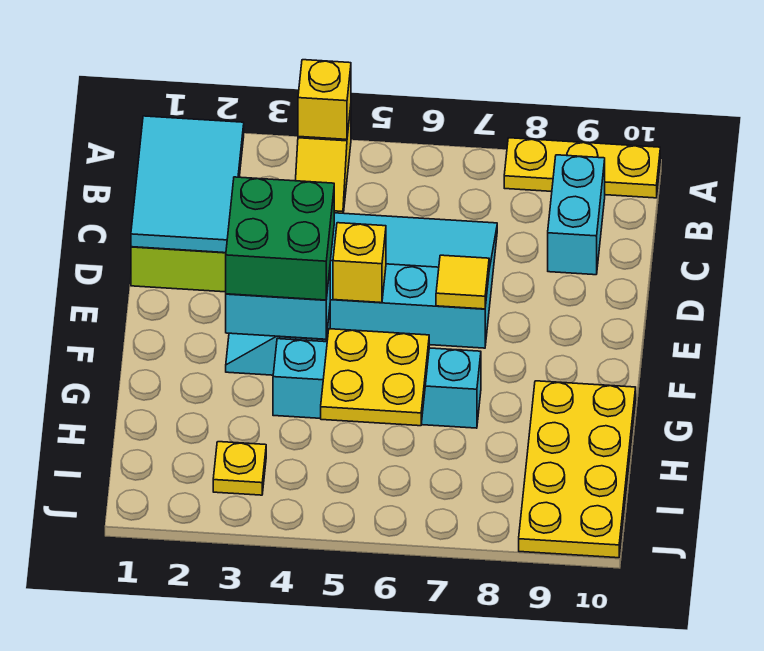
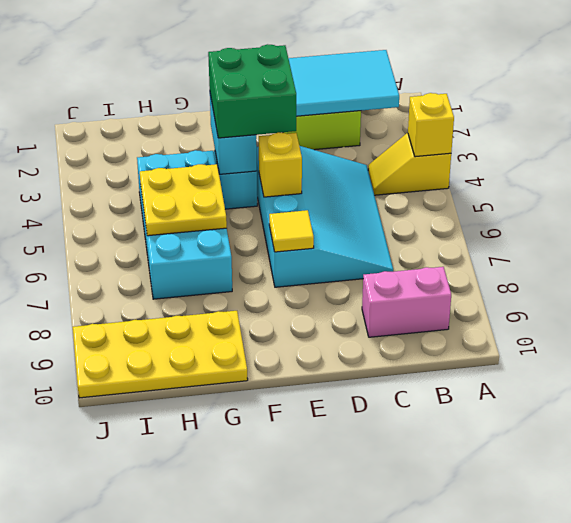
yellow 1x3 plate [504,138,660,198] -> none
cyan 1x2 brick [548,155,605,275] -> pink 1x2 brick [362,267,451,337]
cyan 1x4 brick [273,339,481,428] -> cyan 2x4 brick [137,150,232,299]
yellow 1x1 plate [213,442,266,495] -> none

